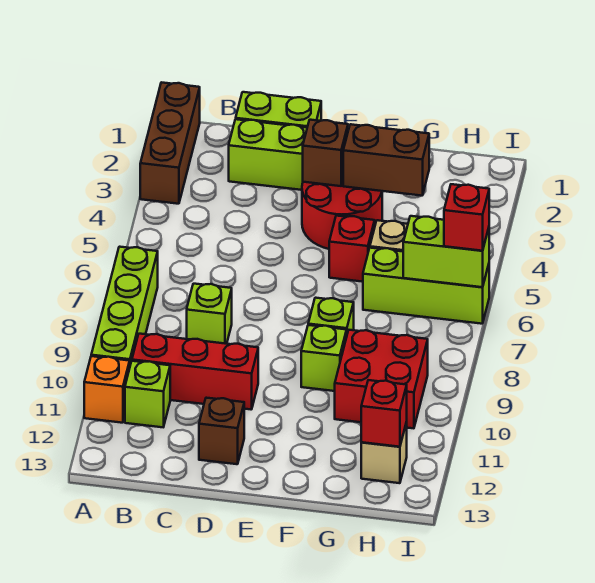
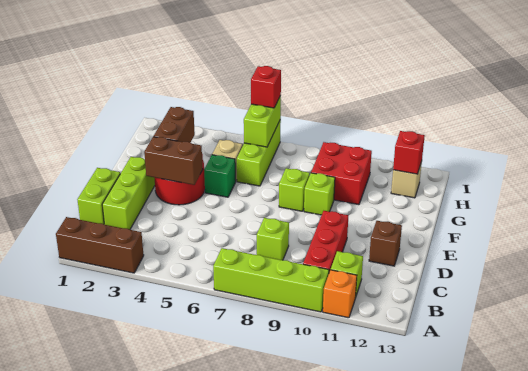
brown 1x1 brick [303,120,348,186] -> brown 1x2 brick [144,137,203,185]
red 1x1 brick [329,216,375,282] -> green 1x1 brick [204,155,236,197]

